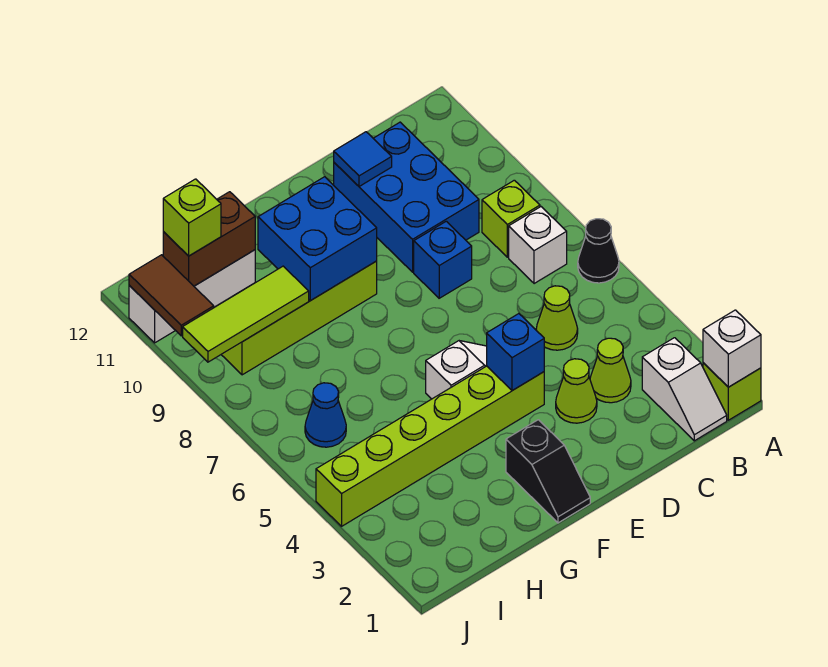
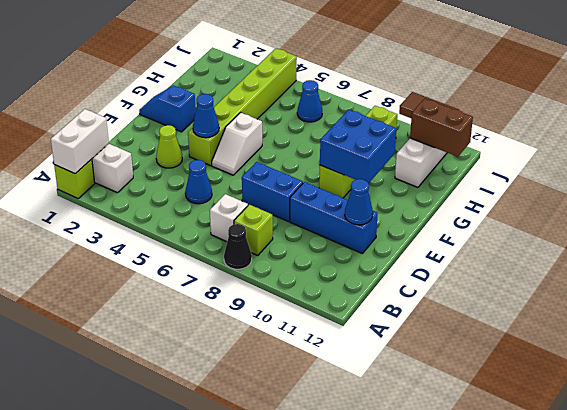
white 1x1 brick [703,310,761,387] -> white 1x2 brick [51,109,109,174]
black 1x1 cone [578,219,619,283] -> black 1x1 cone moved to [224,224,252,269]
lime 1x1 cone [590,338,631,403] -> none
lime 1x1 cone [536,286,578,350] -> blue 1x1 cone [185,160,212,204]
blue 2x3 brick [334,122,479,272] -> blue 1x3 brick [290,182,378,253]
blue 1x1 brick [414,221,472,298] -> blue 1x2 brick [242,162,303,222]
blue 1x1 tile [334,132,392,187] -> blue 1x1 cone [345,179,373,225]
blue 1x1 brick [487,314,544,391] -> blue 1x1 cone [193,94,219,138]
black 1x2 slope [506,420,590,523] -> blue 1x2 slope [139,85,196,132]
lime 1x3 tile [183,266,309,362] -> none
brown 1x2 brick [163,192,255,286] -> brown 1x2 brick turned to [410,99,473,157]
lime 1x1 brick [163,179,221,256] -> none

